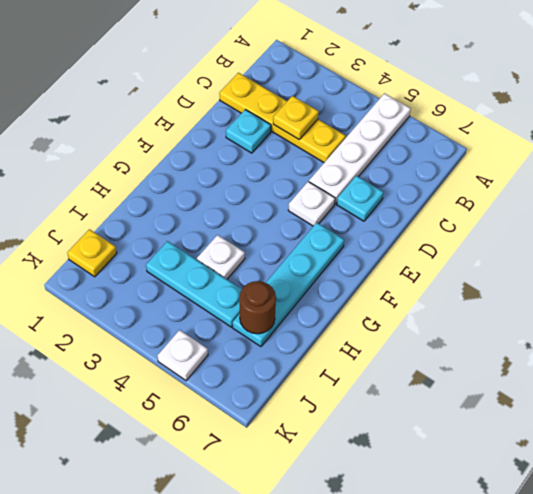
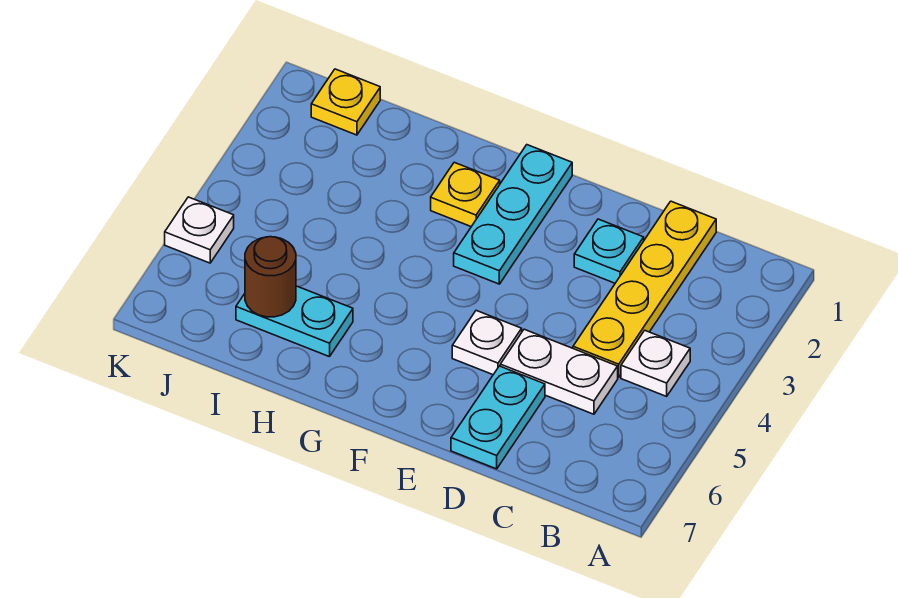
white 1x4 plate [309,93,411,204] -> white 1x2 plate [500,329,618,414]
yellow 1x1 plate [273,96,319,139] -> yellow 1x1 plate moved to [431,162,500,227]
cyan 1x1 plate [337,176,384,221] -> cyan 1x2 plate [451,366,545,469]
cyan 1x4 plate [233,223,344,347] -> cyan 1x2 plate [236,286,353,357]
white 1x1 plate [197,235,245,279] -> white 1x1 plate moved to [621,330,690,396]
cyan 1x3 plate [146,241,242,327] -> cyan 1x3 plate moved to [454,145,572,284]

